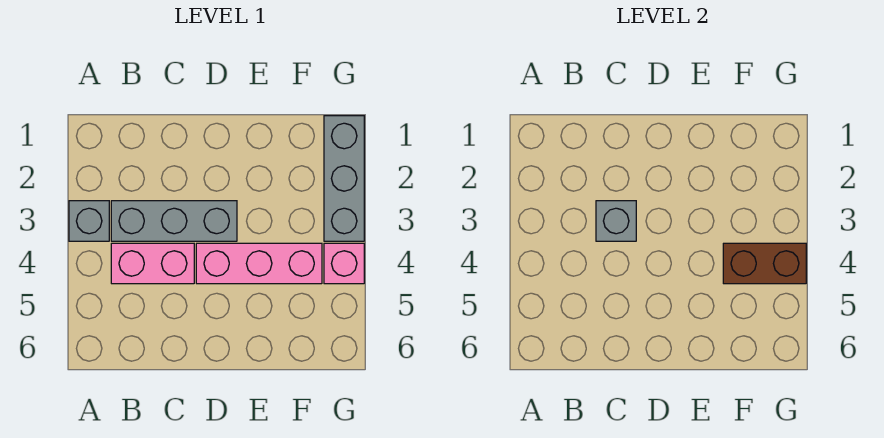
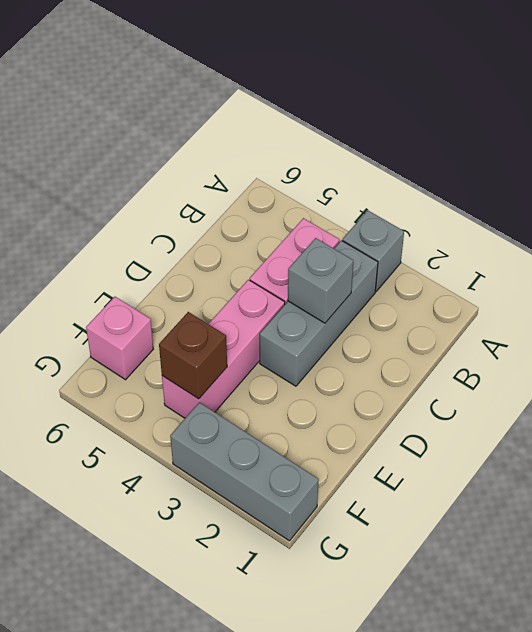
brown 1x2 brick [723,243,806,284] -> brown 1x1 brick [159,312,227,399]
pink 1x1 brick [324,243,364,284] -> pink 1x1 brick moved to [86,297,153,380]

